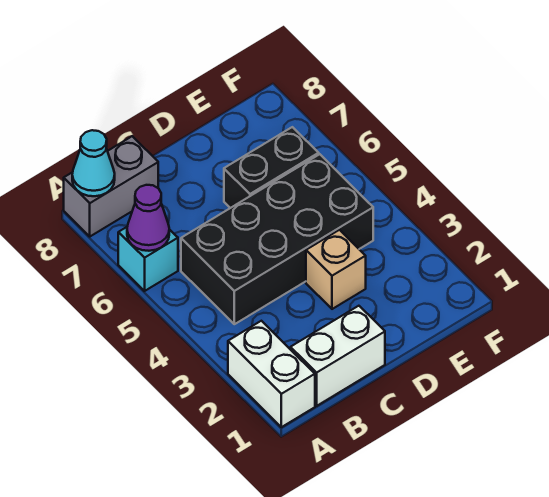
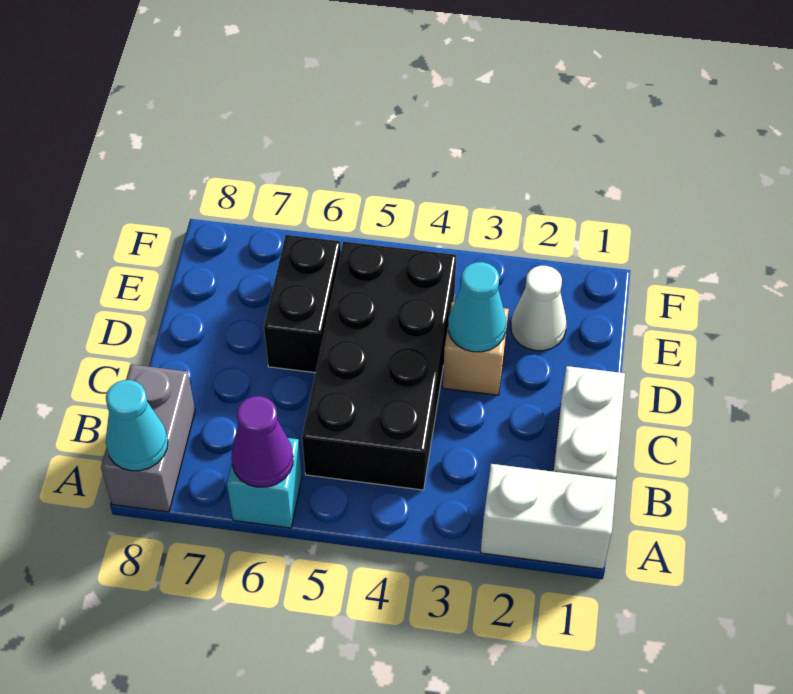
none -> cyan 1x1 cone [448,262,506,352]
none -> white 1x1 cone [511,266,567,351]

